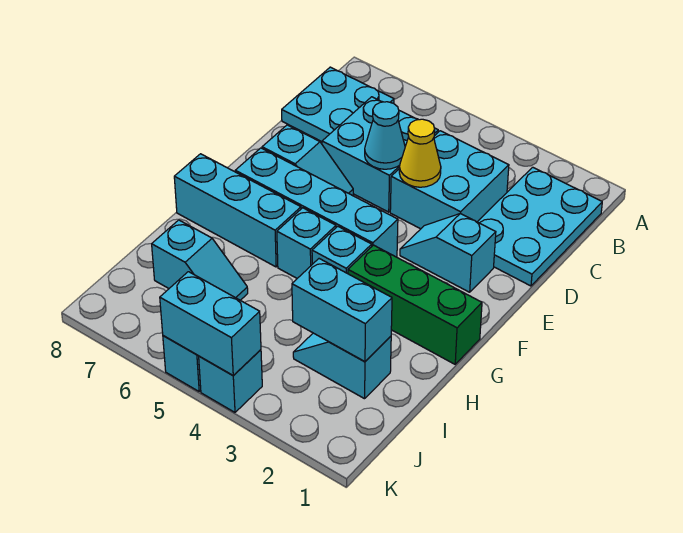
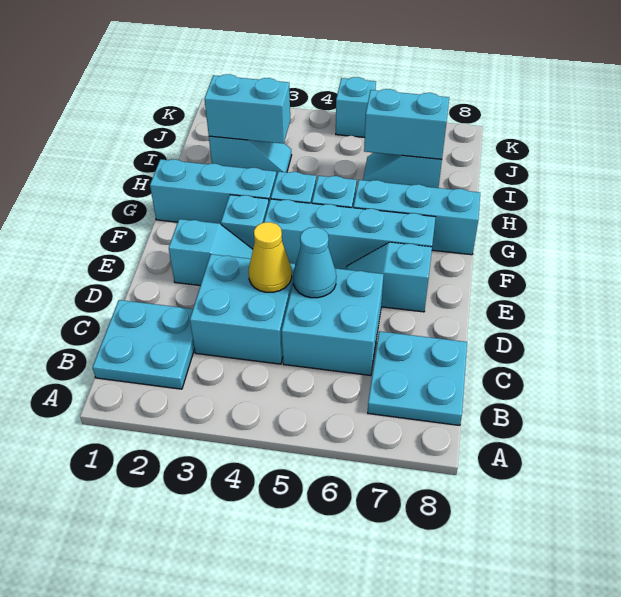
cyan 2x3 plate [478,167,602,286] -> cyan 2x2 plate [93,300,194,389]
green 1x3 brick [348,245,482,364] -> cyan 1x3 brick [150,159,276,224]
cyan 1x1 brick [199,350,262,412] -> cyan 1x1 brick moved to [221,195,269,249]
cyan 1x2 brick [160,272,261,376] -> cyan 1x2 brick moved to [364,89,449,159]

